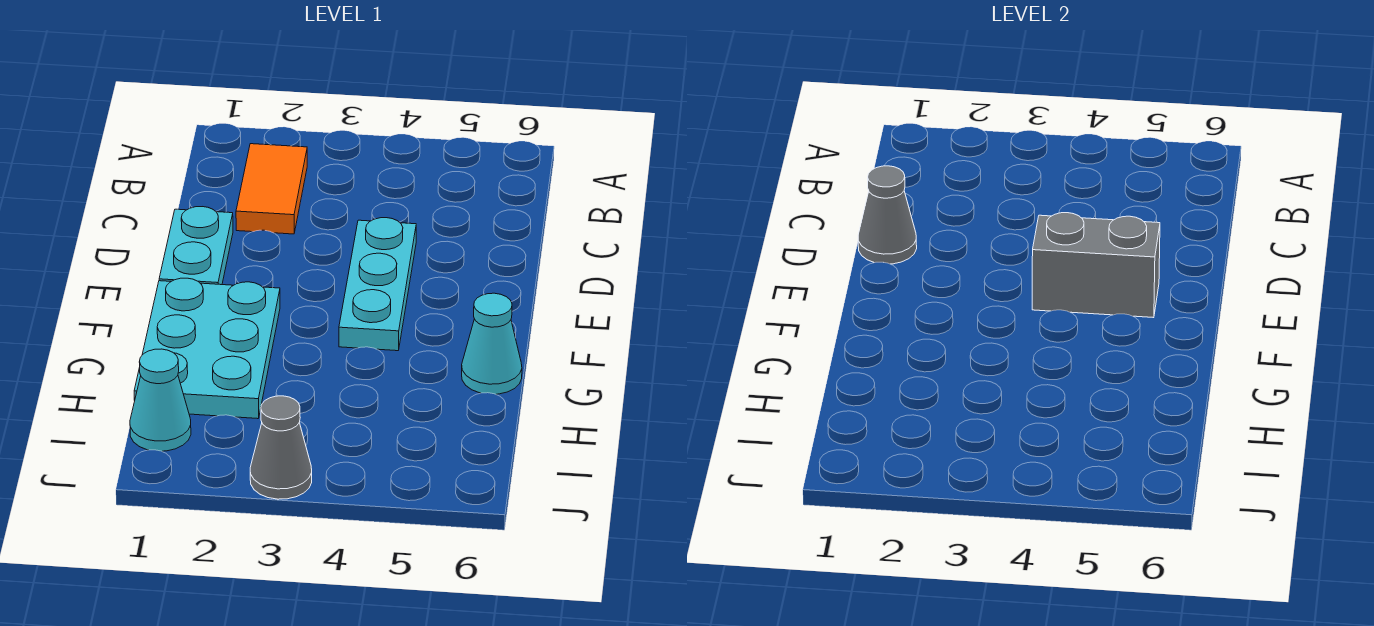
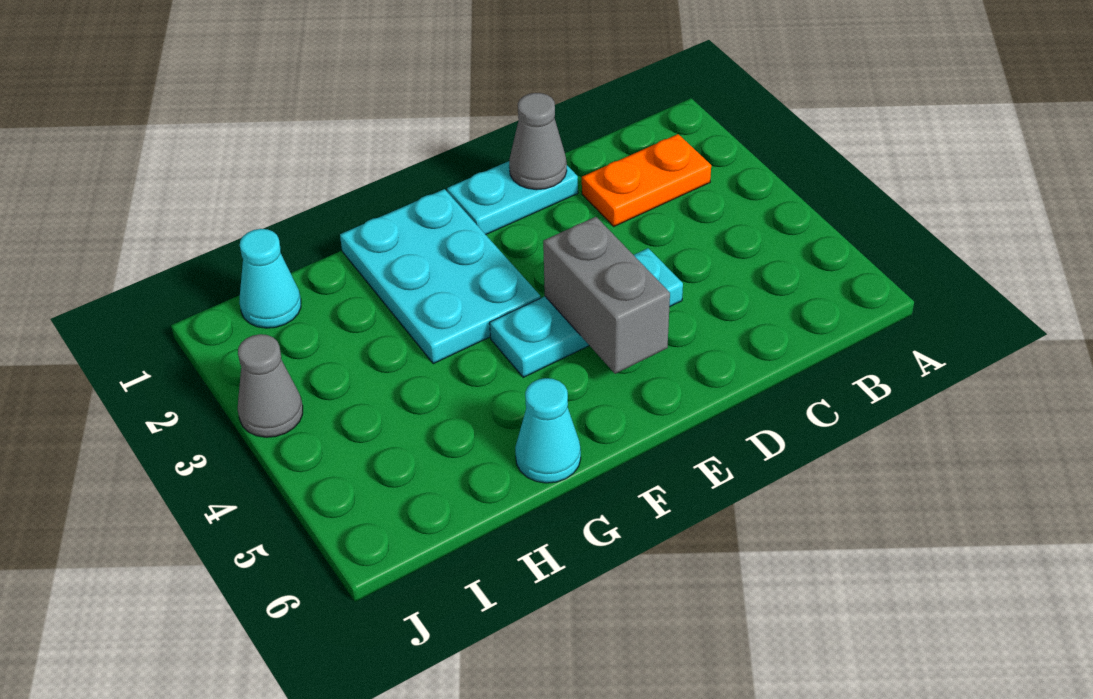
orange 1x2 tile [236,144,307,234] -> orange 1x2 plate [582,134,711,226]
cyan 2x3 plate [134,278,280,419] -> cyan 2x3 plate turned to [340,189,541,364]

